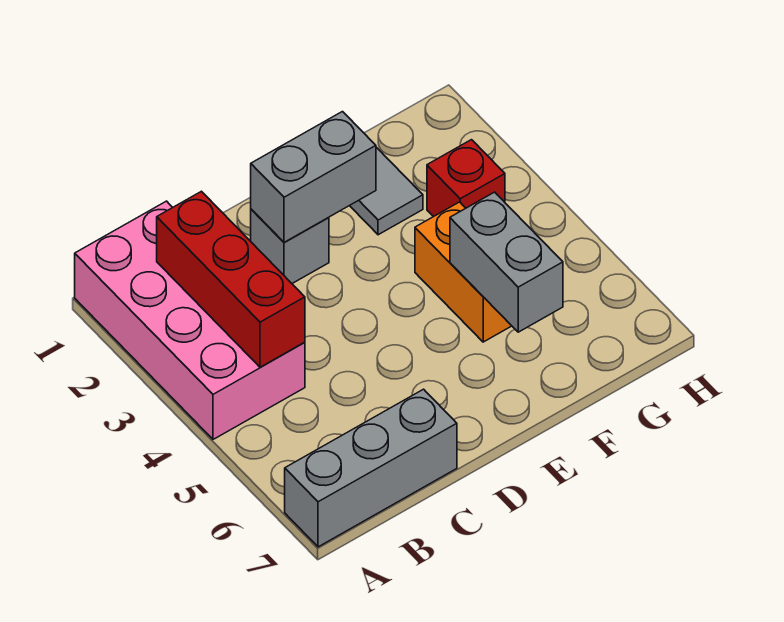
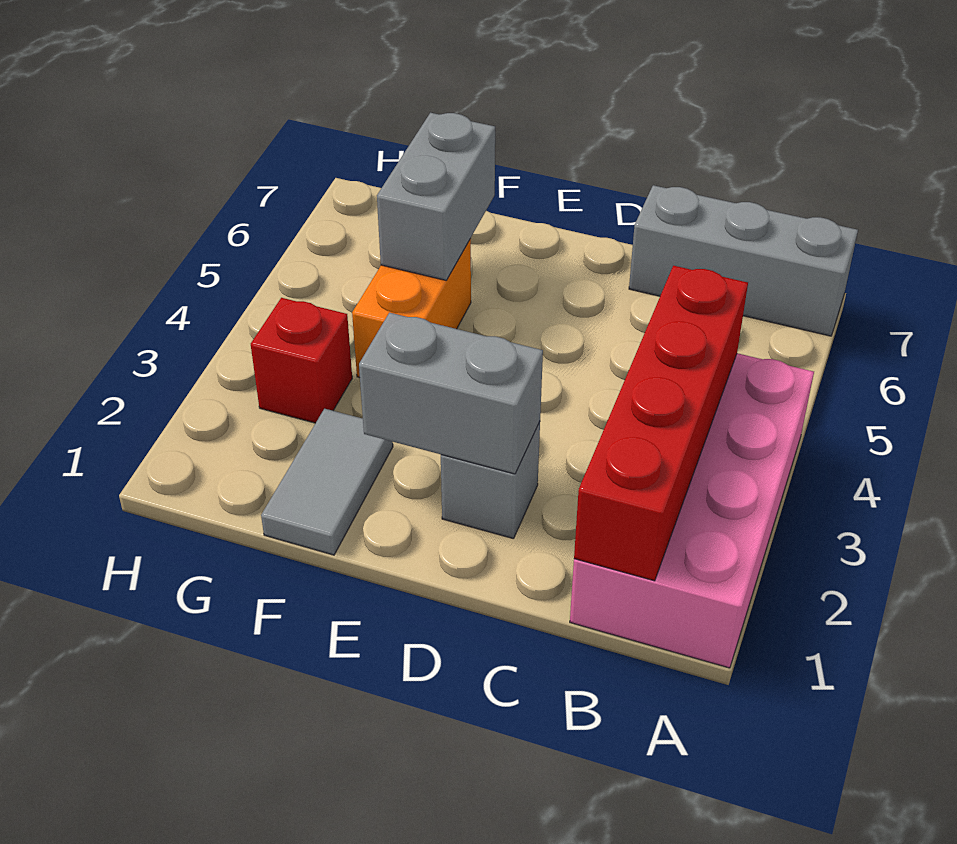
red 1x3 brick [157,191,305,367] -> red 1x4 brick [574,266,748,581]

